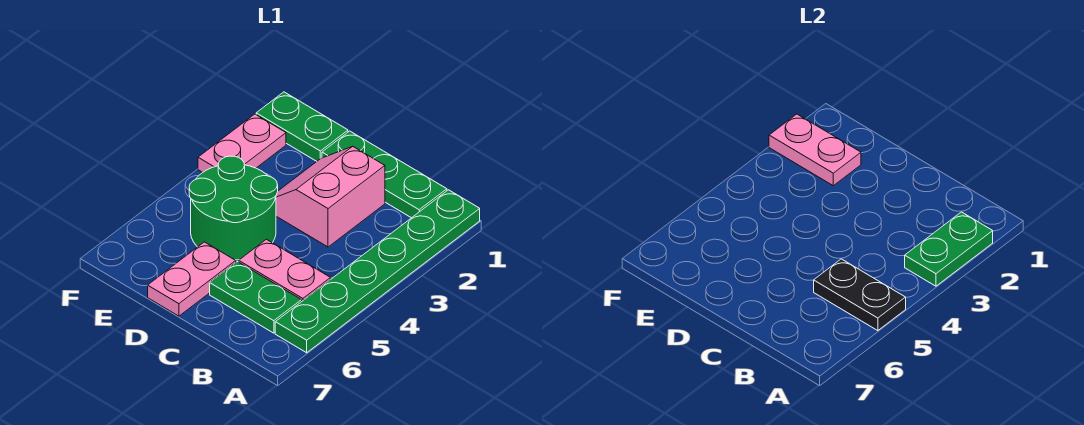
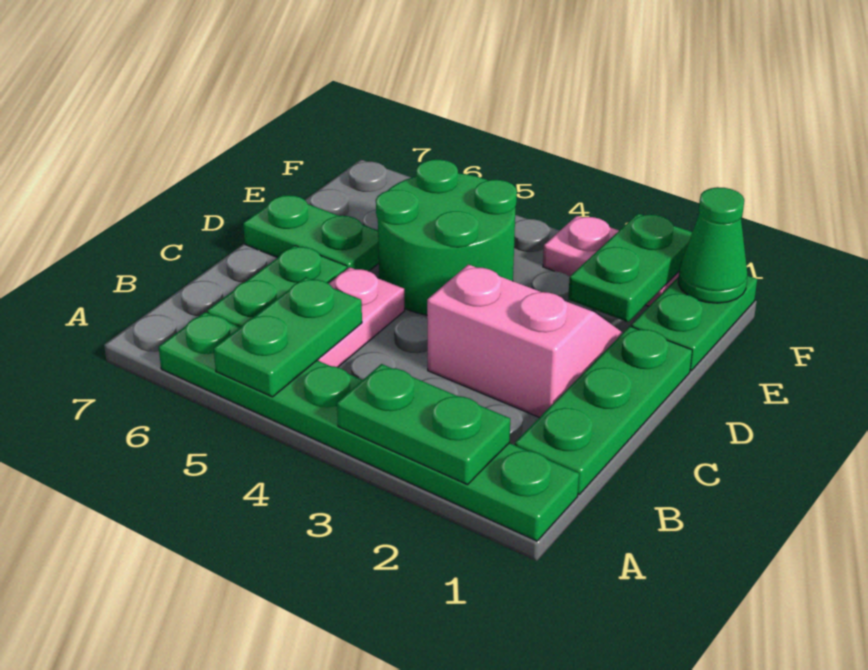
black 1x2 plate [814,259,906,331] -> green 1x2 plate [213,277,362,397]
pink 1x2 plate [148,242,236,316] -> green 1x2 plate [243,195,379,271]
pink 1x2 plate [769,114,861,186] -> green 1x2 plate [568,214,692,322]
none -> green 1x1 cone [678,187,747,303]

